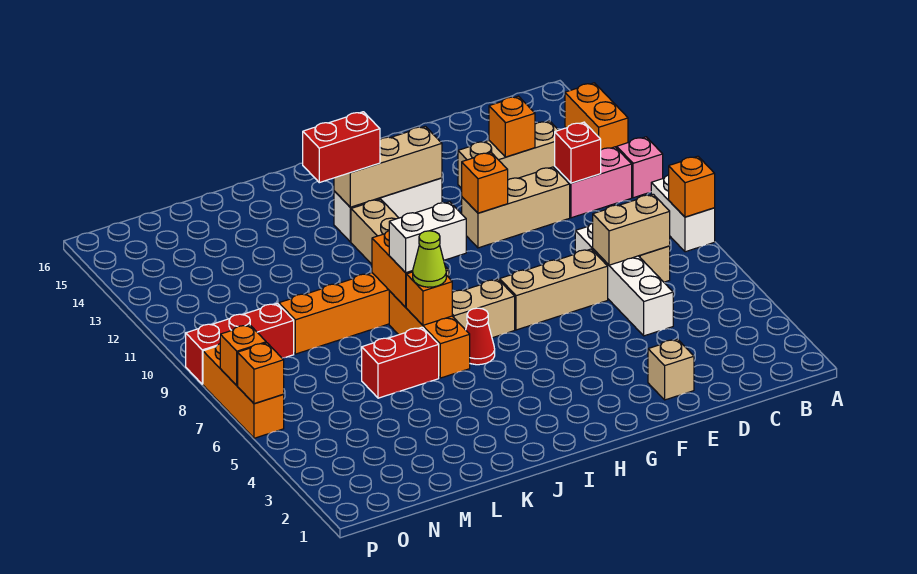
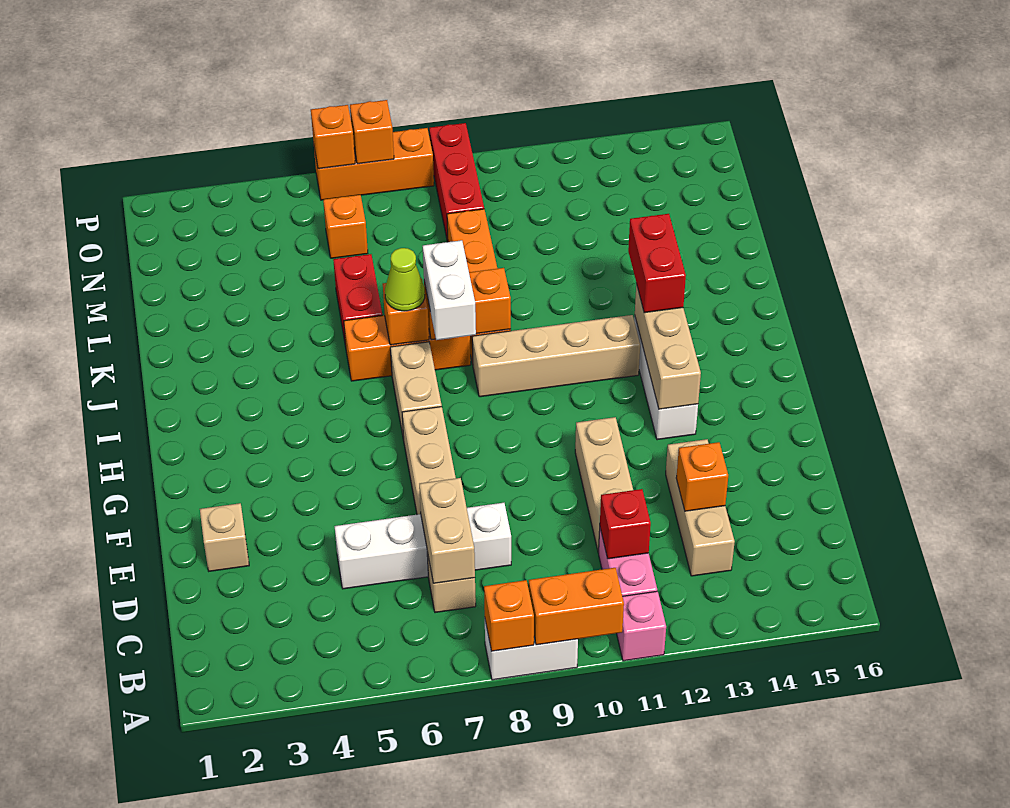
orange 1x2 brick [565,83,628,150] -> orange 1x2 brick moved to [529,568,624,645]
orange 1x1 brick [462,152,508,213] -> orange 1x1 brick moved to [323,195,368,258]
red 1x1 cone [466,308,495,365] -> none

